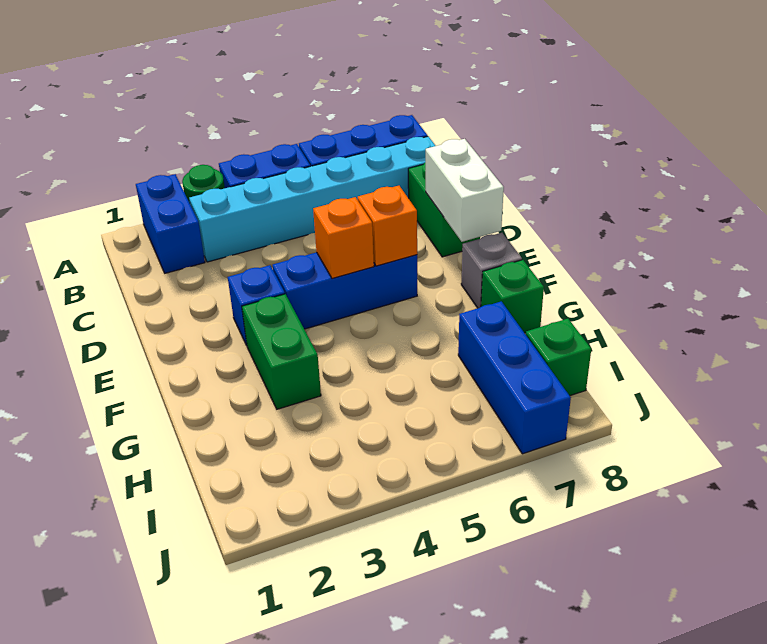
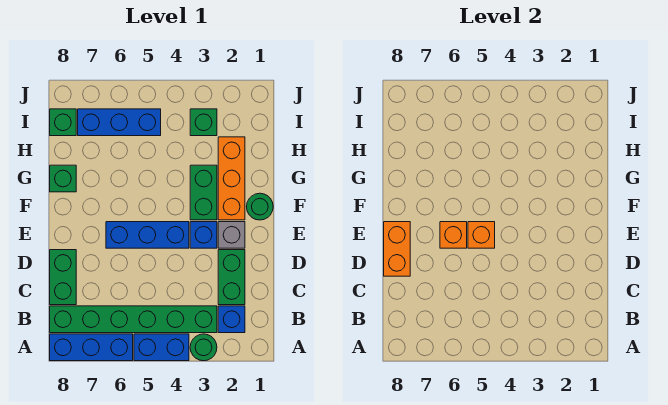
blue 1x2 brick [136,174,205,273] -> blue 1x1 brick [218,306,245,333]
cyan 1x6 brick [189,136,435,262] -> green 1x6 brick [50,306,217,333]
none -> green 1x2 brick [218,250,245,305]
white 1x2 brick [426,139,504,242] -> orange 1x2 brick [384,222,410,276]
none -> green 1x1 round brick [247,193,273,220]
none -> orange 1x3 brick [218,137,245,220]
grey 1x1 brick [461,233,522,308] -> grey 1x1 brick moved to [218,222,245,248]
blue 1x3 brick [458,301,571,454] -> blue 1x3 brick turned to [78,109,161,136]
none -> green 1x1 brick [190,109,217,136]

